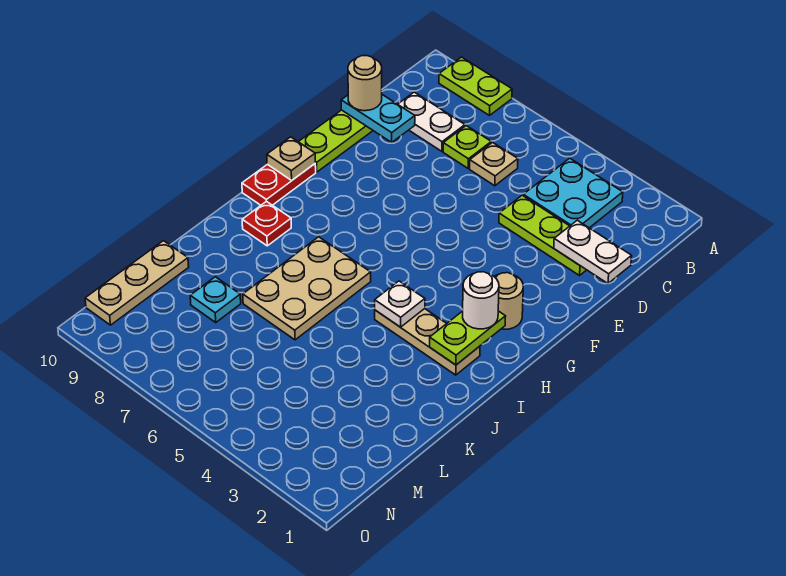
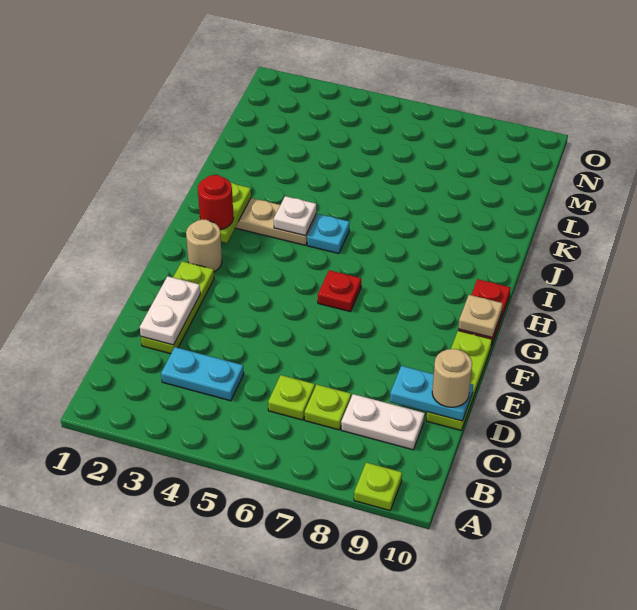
lime 1x2 plate [439,57,512,115] -> lime 1x1 plate [354,462,402,511]
cyan 2x2 plate [523,158,623,228] -> cyan 1x2 plate [161,347,244,401]
tan 1x1 plate [470,142,518,186] -> lime 1x1 plate [268,375,315,420]
white 1x2 plate [554,220,632,284] -> white 1x2 plate turned to [140,276,200,345]
lime 1x3 plate [499,195,586,275] -> lime 1x3 plate turned to [141,261,214,354]
white 1x1 round brick [463,272,499,329] -> red 1x1 round brick [198,175,234,230]
tan 2x3 plate [243,237,371,340] -> none
red 1x1 plate [242,201,291,246] -> red 1x1 plate moved to [318,270,361,312]
cyan 1x1 plate [190,277,241,322] -> cyan 1x1 plate moved to [307,214,350,254]
tan 1x3 plate [85,241,189,325] -> none

